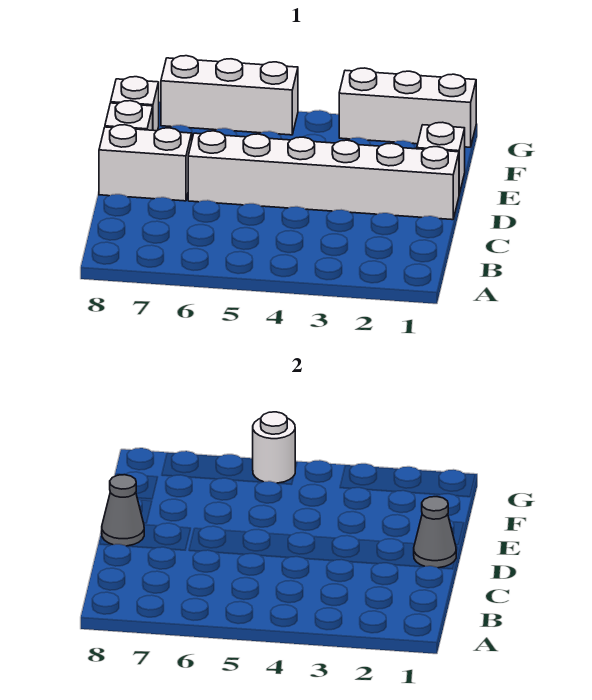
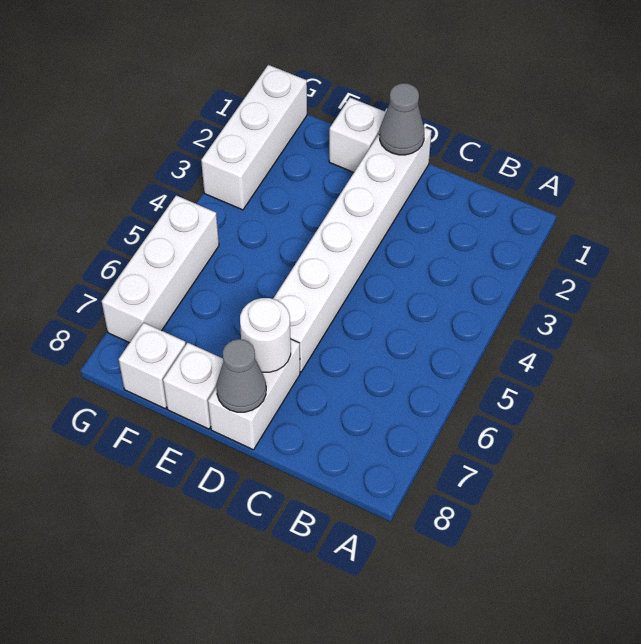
white 1x1 round brick [253,412,295,483] -> white 1x1 round brick moved to [240,298,291,372]

